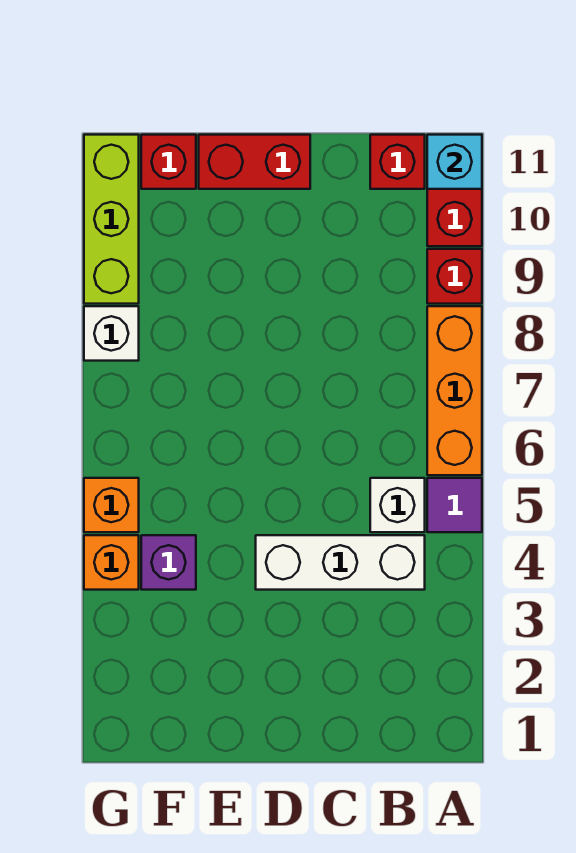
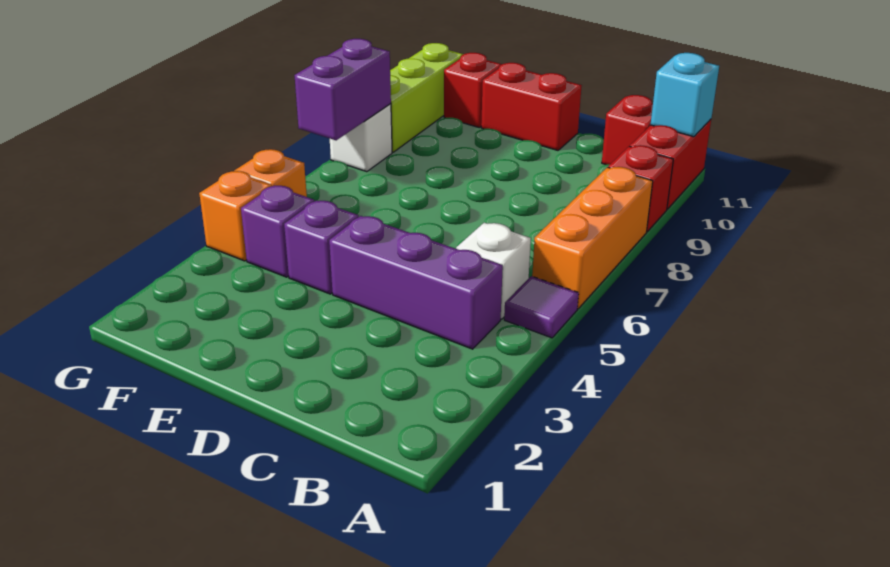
white 1x3 brick [256,535,425,590] -> purple 1x3 brick [329,216,503,349]
none -> purple 1x1 brick [284,201,359,294]
none -> purple 1x2 brick [294,39,391,140]

